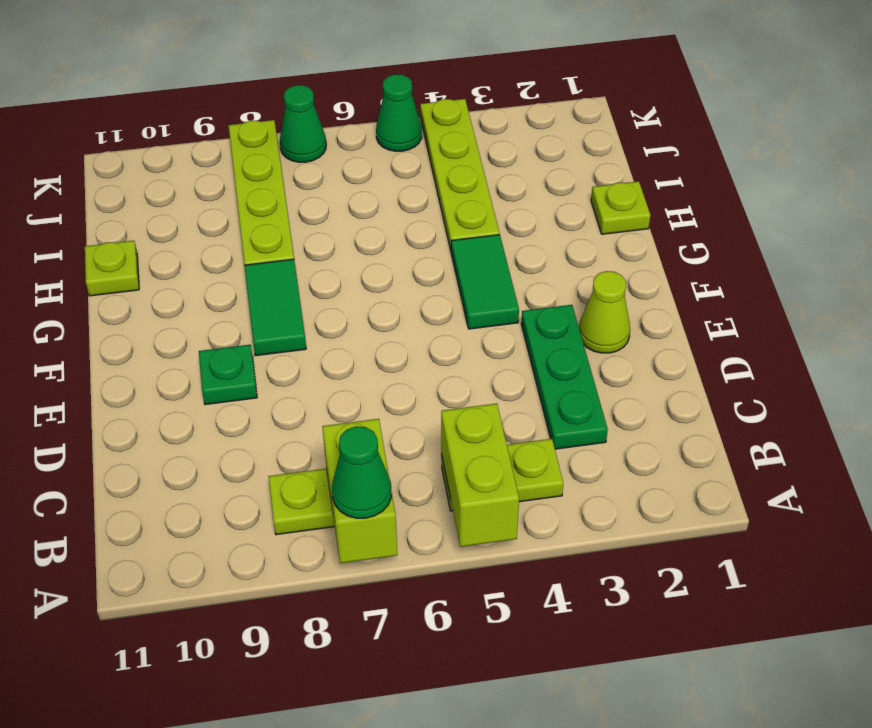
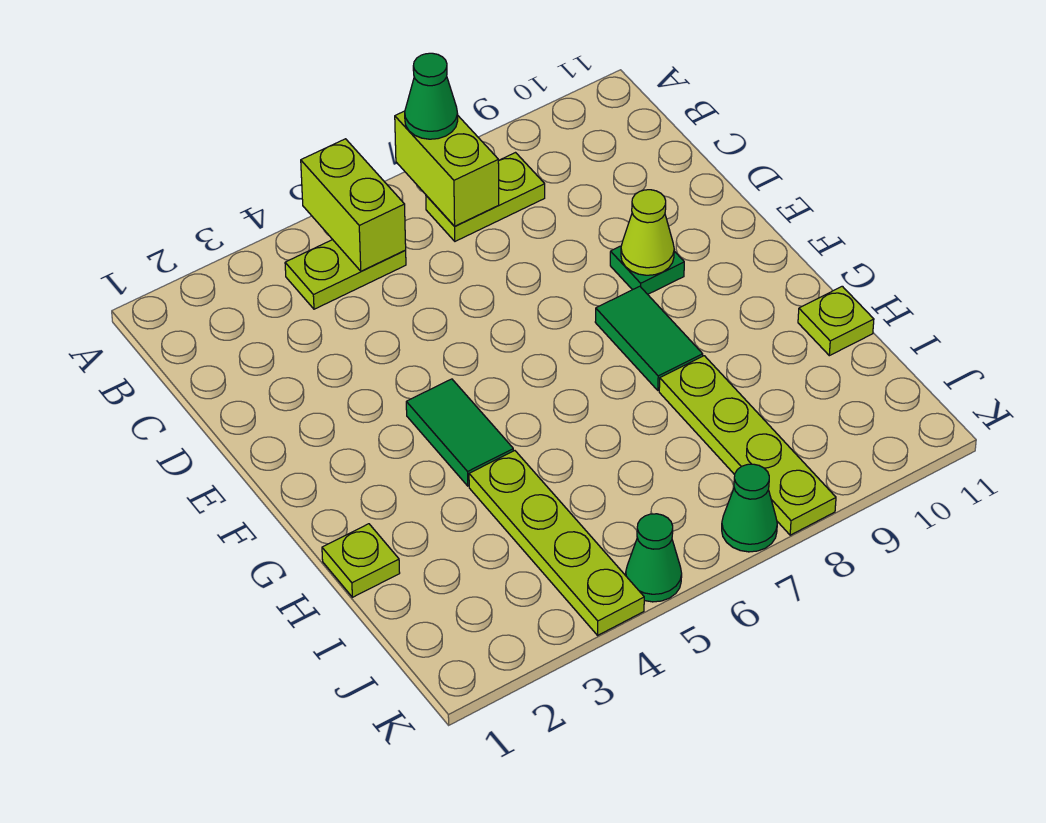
green 1x3 plate [521,305,608,449] -> none
lime 1x1 cone [579,271,630,353] -> lime 1x1 cone moved to [621,190,674,275]

